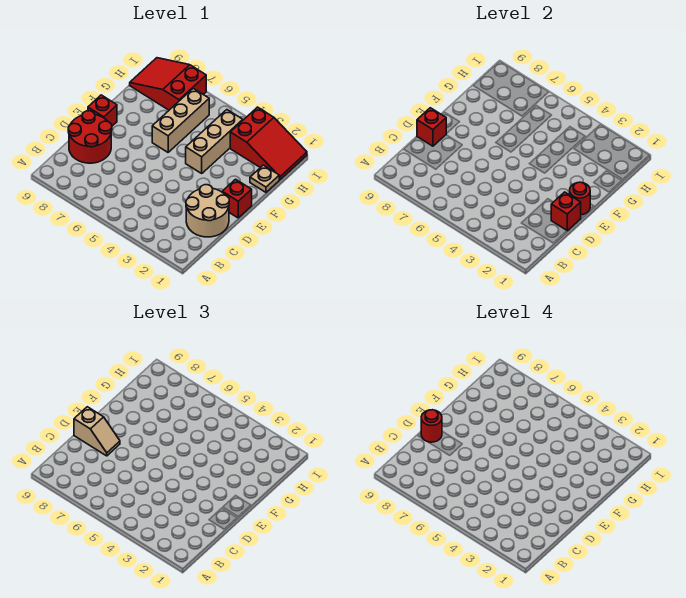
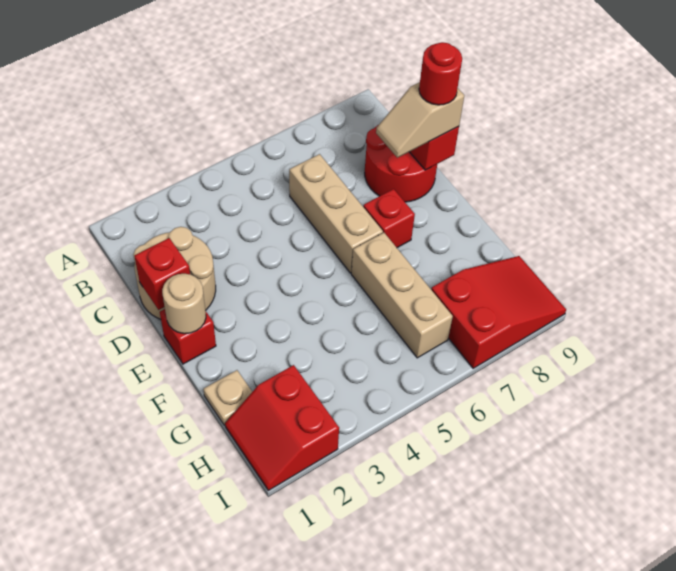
red 1x1 round brick [570,182,590,215] -> tan 1x1 round brick [162,274,206,334]
red 1x1 brick [88,95,117,126] -> red 1x1 brick moved to [363,189,415,248]
tan 1x3 brick [186,110,243,173] -> tan 1x3 brick moved to [289,154,383,273]
red 2x3 slope [230,107,307,180] -> red 2x2 slope [225,365,339,490]

